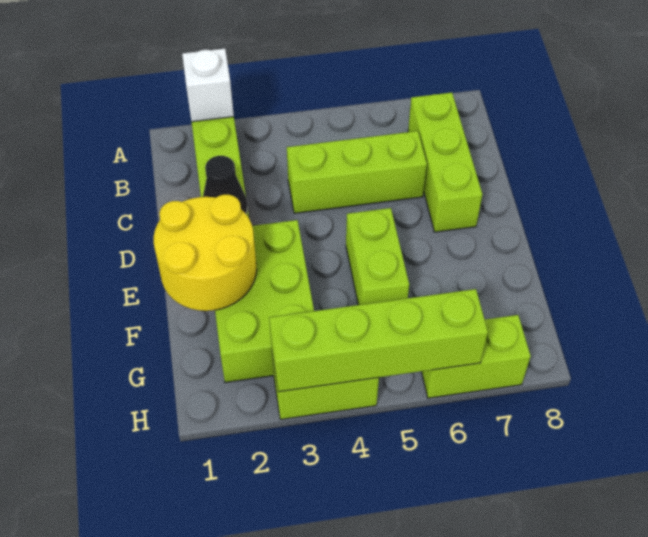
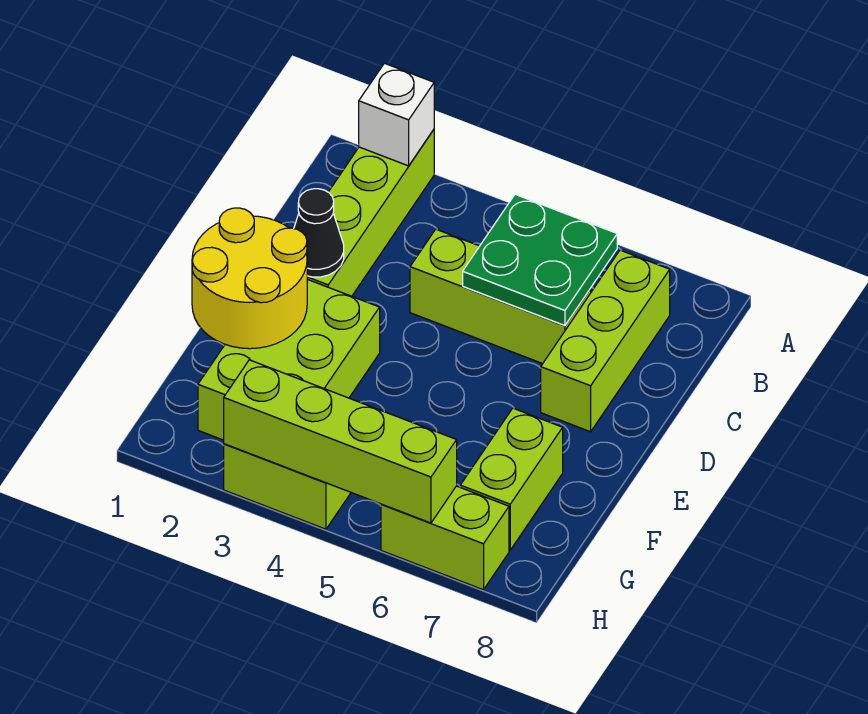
none -> green 2x2 plate [463,194,617,326]
lime 1x2 brick [346,208,409,305] -> lime 1x2 brick moved to [460,408,563,550]

